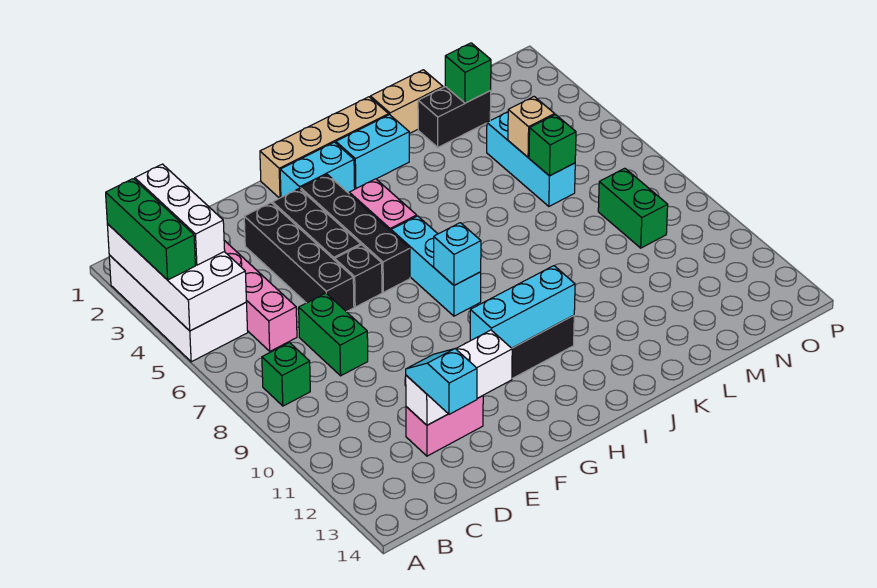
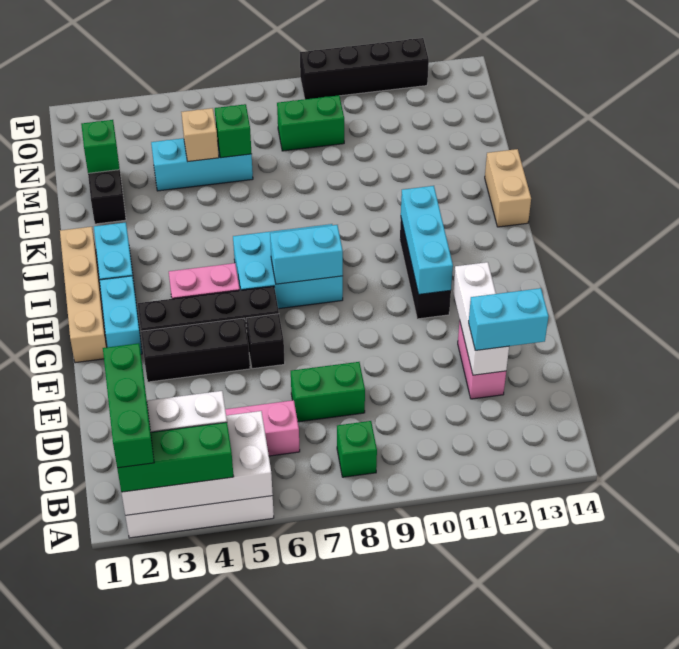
none -> green 1x3 brick [103,343,154,468]
cyan 1x2 slope [406,349,477,414] -> cyan 1x2 brick [469,288,549,350]
black 1x4 brick [244,203,354,312] -> black 1x4 brick moved to [300,38,429,99]
cyan 1x3 brick [391,216,481,316] -> cyan 2x3 brick [233,224,343,309]
cyan 1x1 brick [434,223,481,285] -> cyan 1x2 brick [270,225,343,284]
tan 1x2 brick [370,70,443,134] -> tan 1x2 brick moved to [485,149,531,227]

